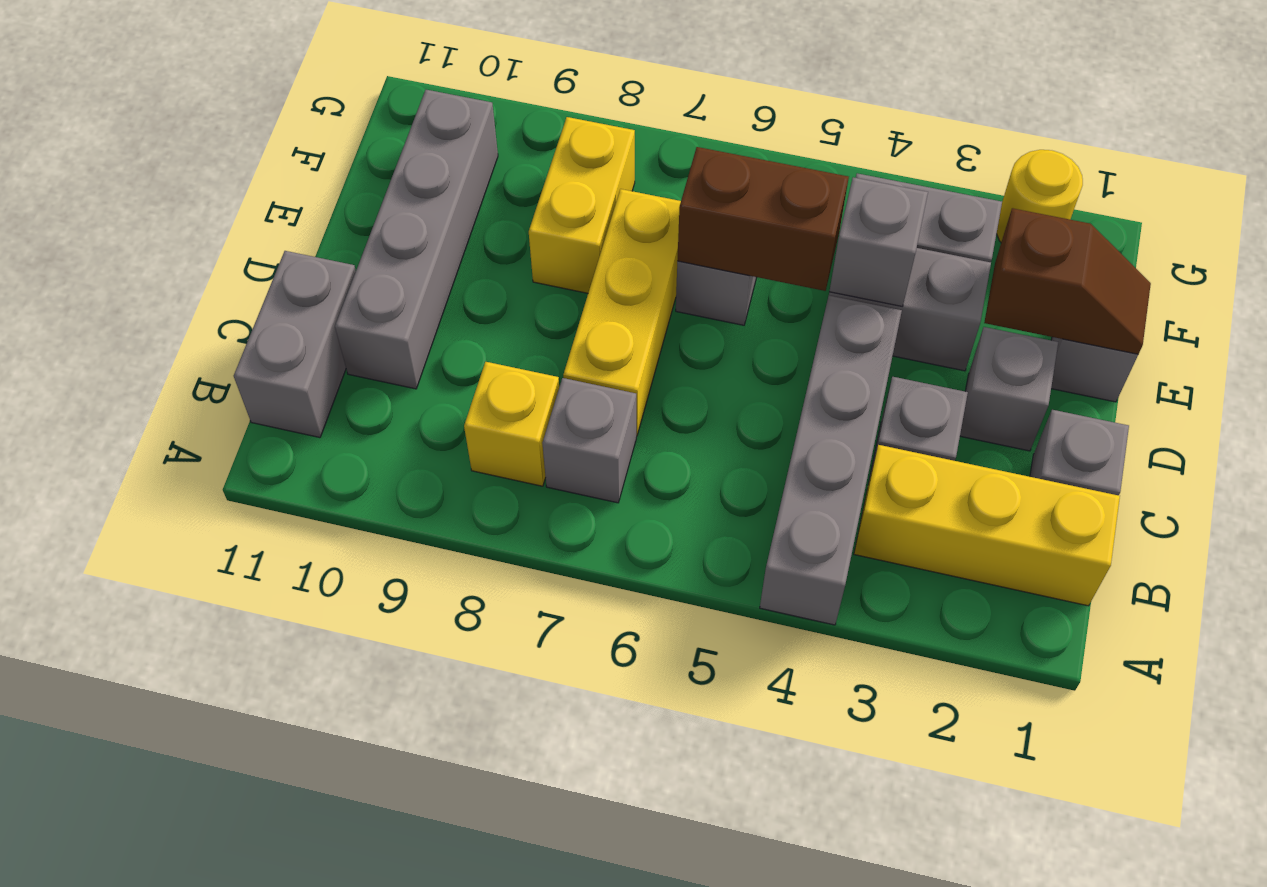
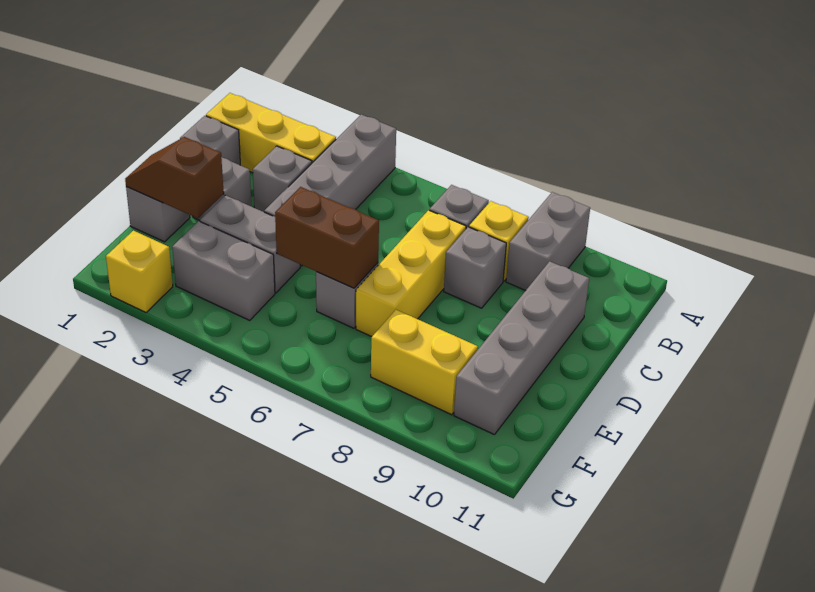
grey 1x2 brick [234,251,356,438] -> grey 1x2 brick moved to [506,192,590,291]
grey 1x1 brick [829,177,928,306] -> grey 1x1 brick moved to [444,227,506,308]
yellow 1x2 brick [529,117,635,293] -> yellow 1x2 brick turned to [371,310,478,415]
yellow 1x1 round brick [997,150,1083,242] -> yellow 1x1 brick [106,231,173,312]

